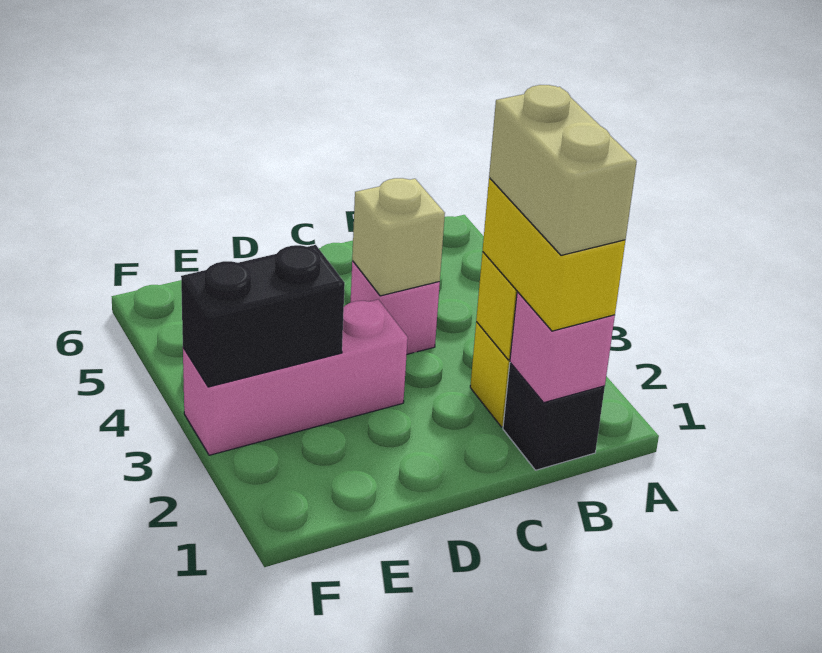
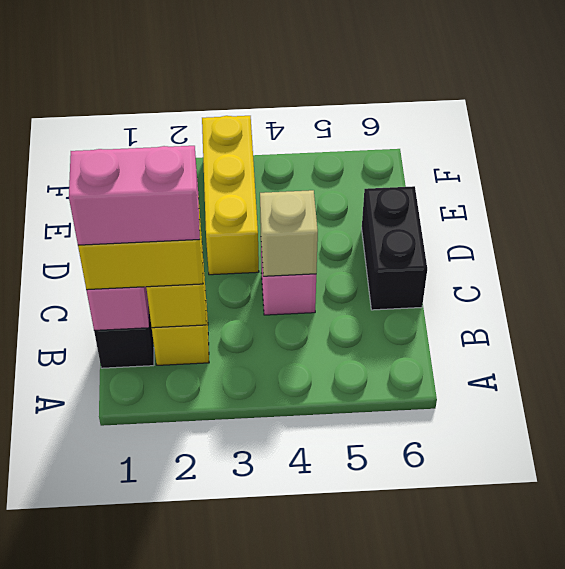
tan 1x2 brick [489,85,637,255] -> pink 1x2 brick [69,146,200,245]
pink 1x3 brick [183,299,408,455] -> yellow 1x3 brick [202,116,259,275]
black 1x2 brick [181,245,345,387] -> black 1x2 brick moved to [362,186,427,310]

